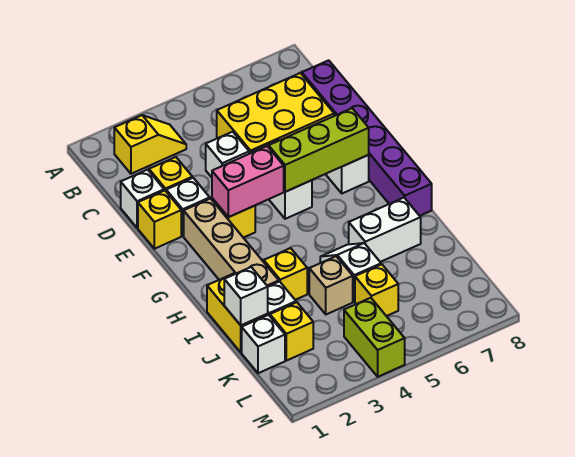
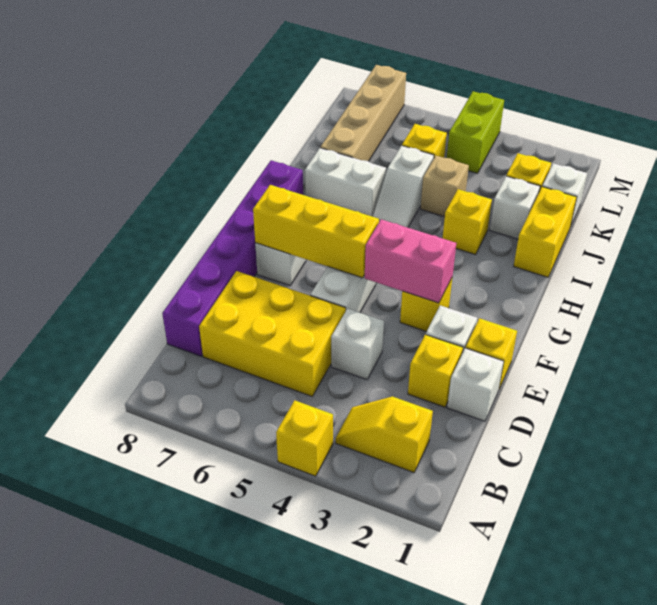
none -> yellow 1x1 brick [276,400,333,476]
tan 1x4 brick [184,199,279,287] -> tan 1x4 brick moved to [321,65,406,161]
lime 1x3 brick [269,108,369,192] -> yellow 1x3 brick [253,185,379,278]
white 1x1 brick [224,267,268,325] -> none

